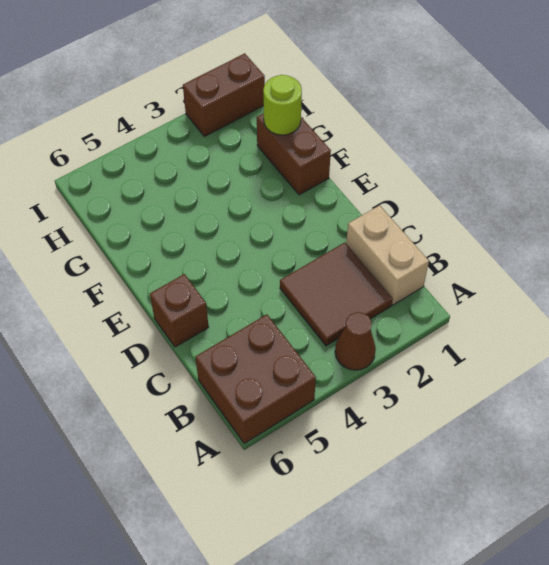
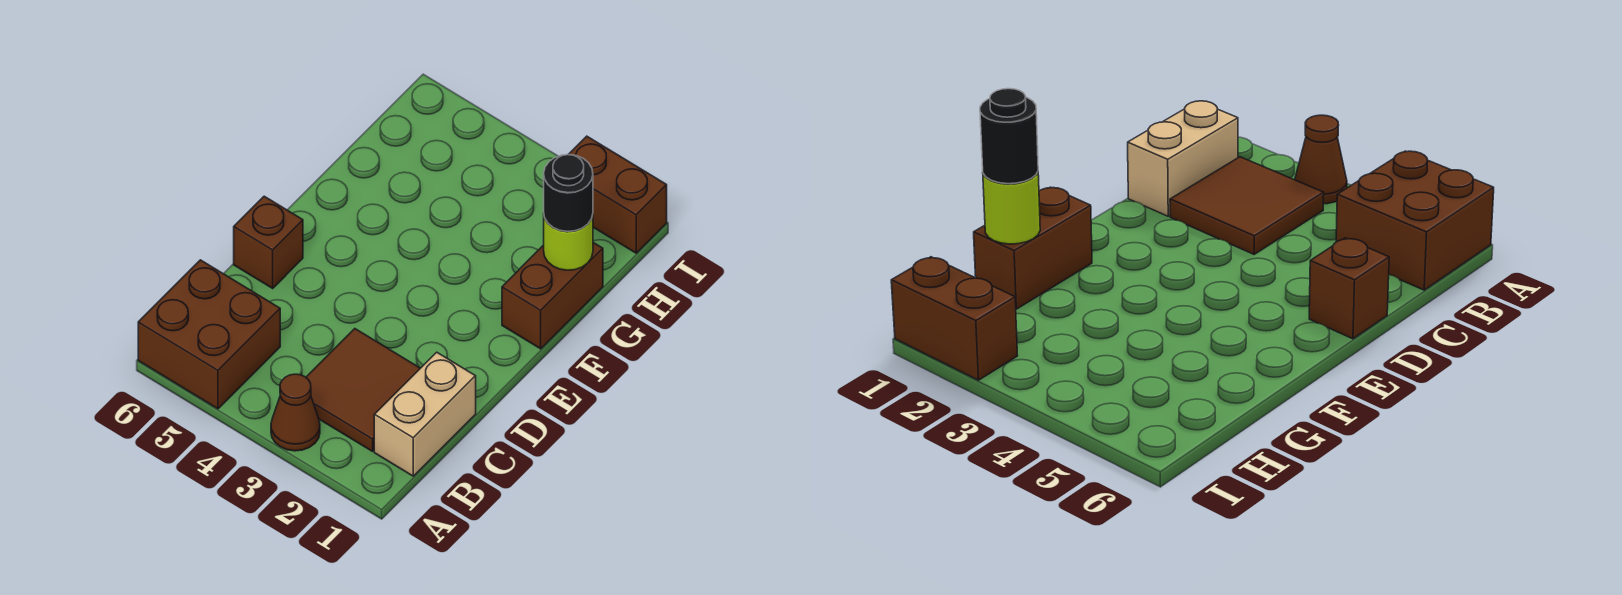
none -> black 1x1 round brick [544,155,593,231]

